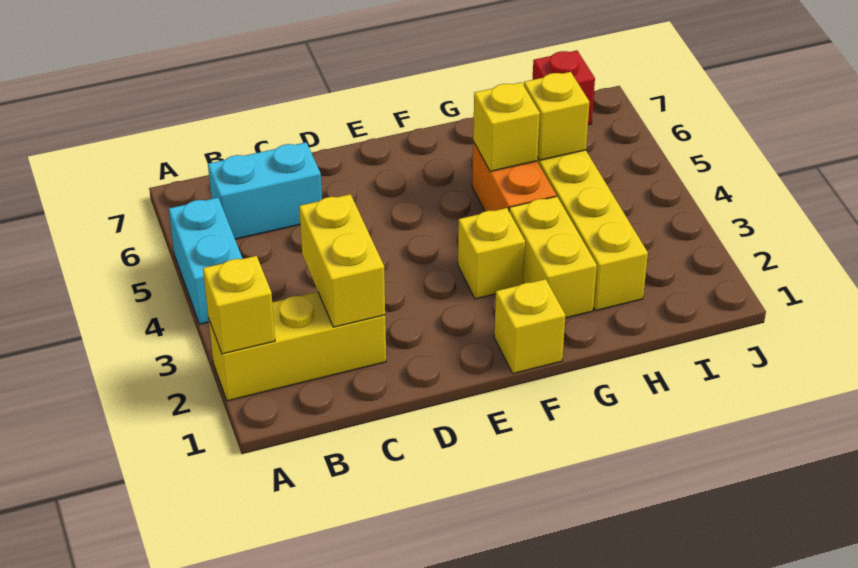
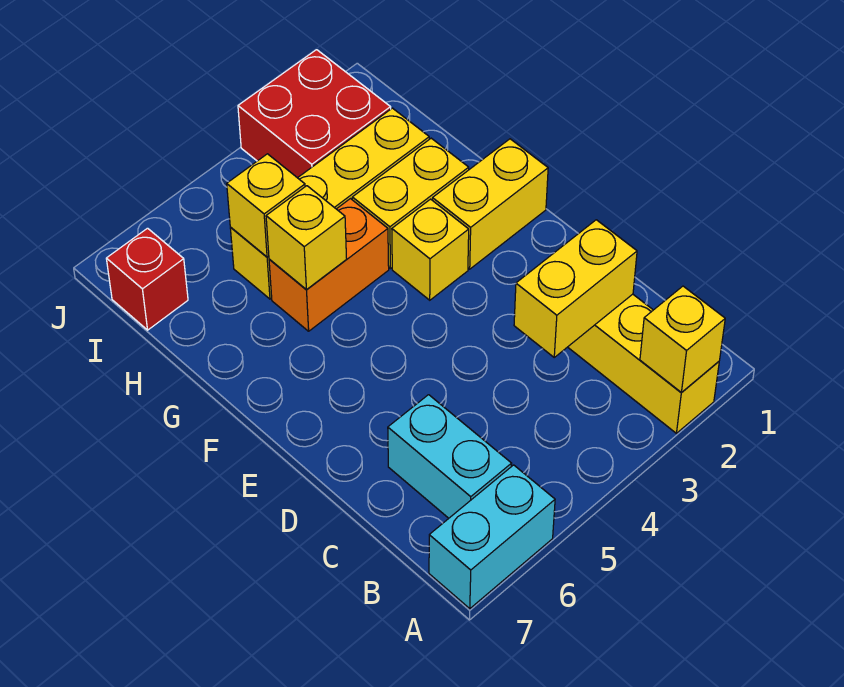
cyan 1x2 brick [169,198,243,324] -> cyan 1x2 brick moved to [429,465,555,609]
yellow 1x1 brick [494,279,565,374] -> yellow 1x2 brick [432,139,548,269]
none -> red 2x2 brick [238,50,391,178]

